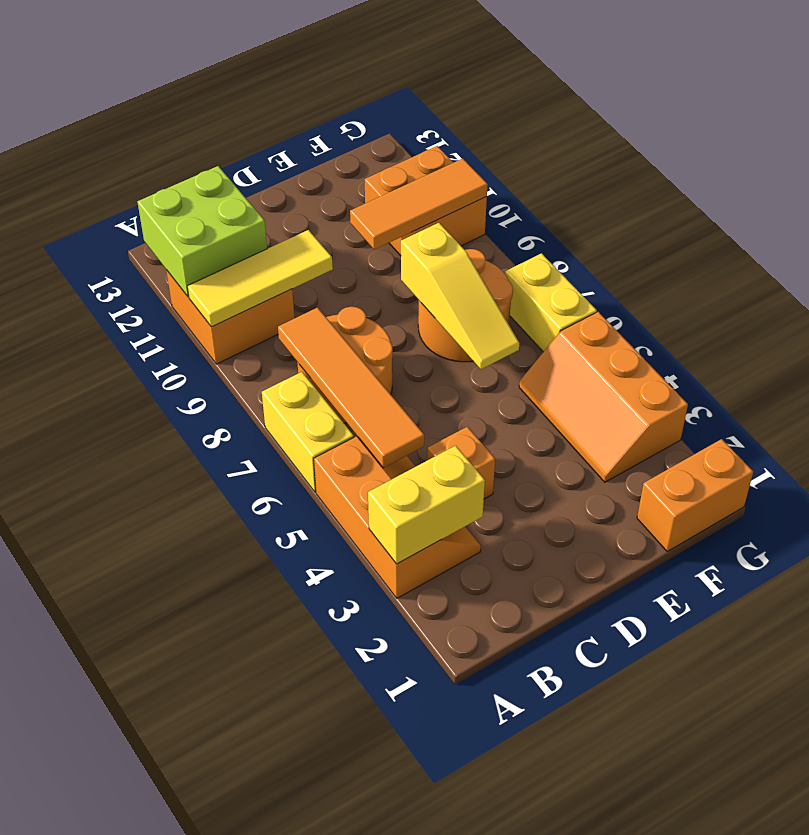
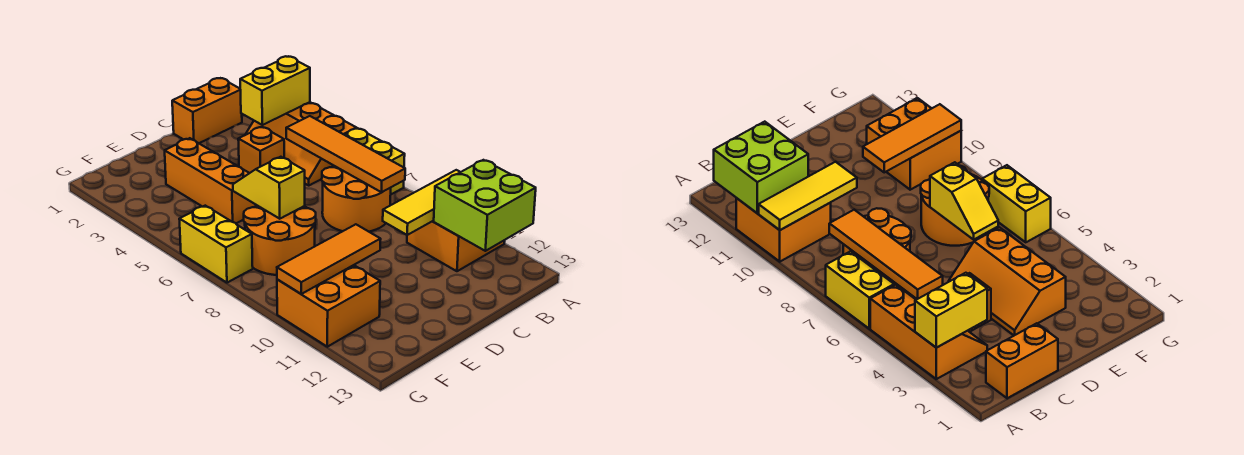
yellow 1x3 slope [401,223,519,369] -> yellow 1x2 slope [233,157,305,219]
orange 1x2 brick [637,439,753,551] -> orange 1x2 brick moved to [172,78,242,143]
orange 2x3 slope [519,312,688,482] -> orange 2x3 slope moved to [165,138,257,223]

